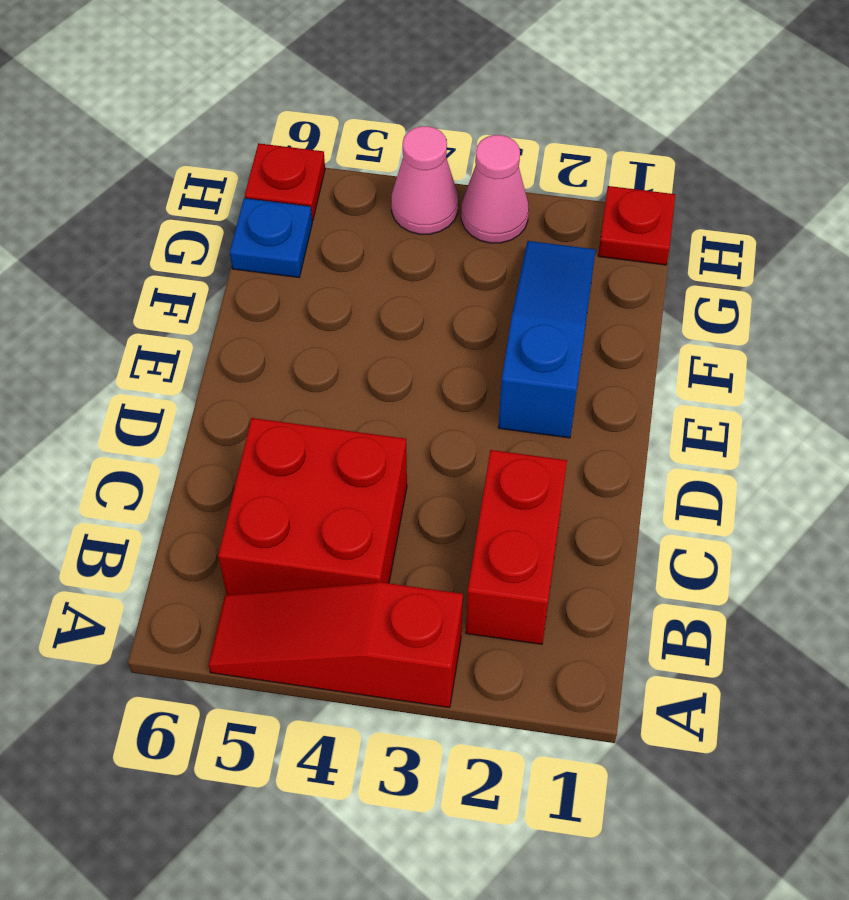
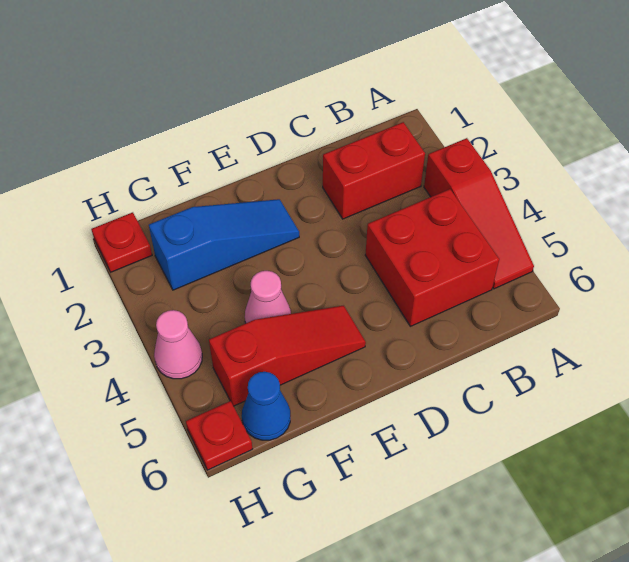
blue 1x3 slope [498,241,596,438] -> blue 1x3 slope turned to [149,199,299,290]
none -> red 1x3 slope [209,306,366,406]
blue 1x1 plate [230,198,312,278] -> blue 1x1 cone [242,372,290,440]
pink 1x1 cone [461,135,529,243] -> pink 1x1 cone moved to [245,271,291,323]

